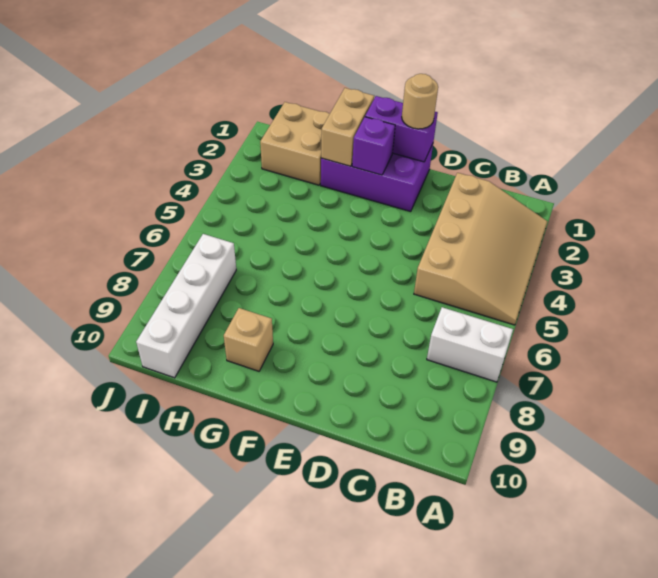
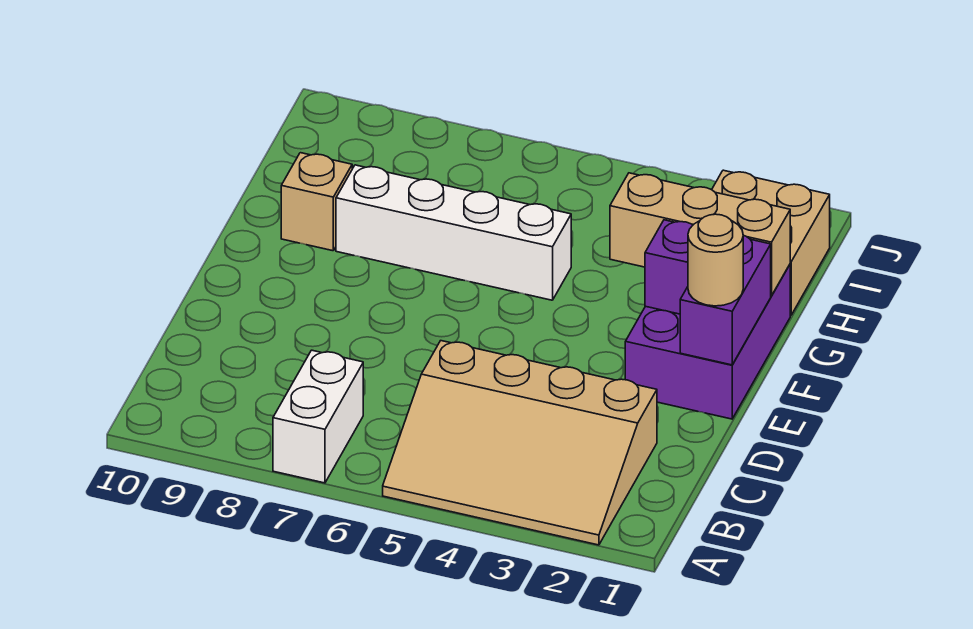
tan 1x2 brick [321,88,374,166] -> tan 1x3 brick [610,173,790,296]
white 1x4 brick [136,234,236,378] -> white 1x4 brick moved to [336,165,571,300]

